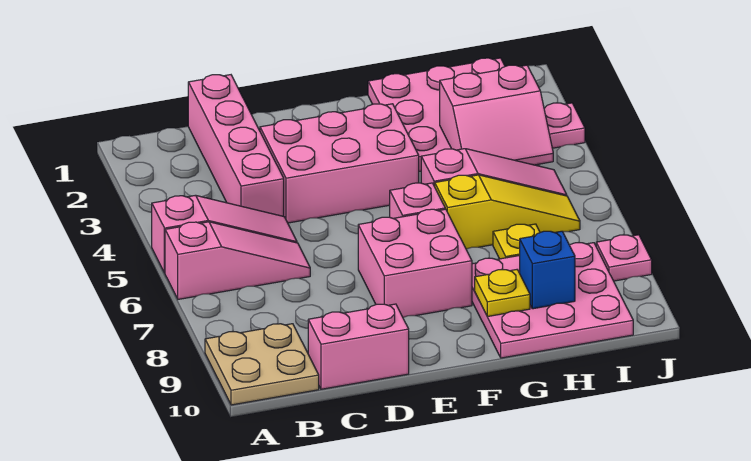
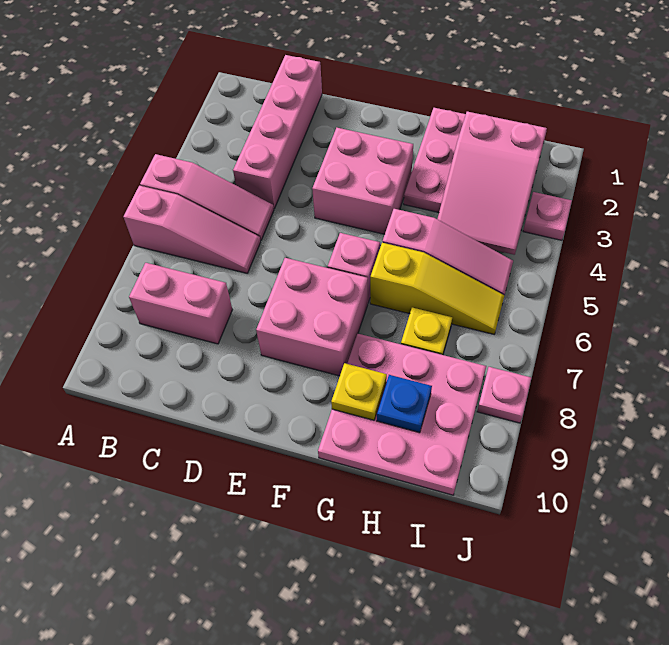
tan 2x2 plate [205,324,319,405] -> none
pink 1x2 brick [308,304,409,389] -> pink 1x2 brick moved to [129,263,232,344]
pink 2x3 brick [260,104,419,223] -> pink 2x2 brick [312,128,413,234]
pink 2x2 slope [440,65,553,165] -> pink 2x3 slope [438,112,547,255]
blue 1x1 brick [520,231,575,309] -> blue 1x1 plate [377,375,432,433]

